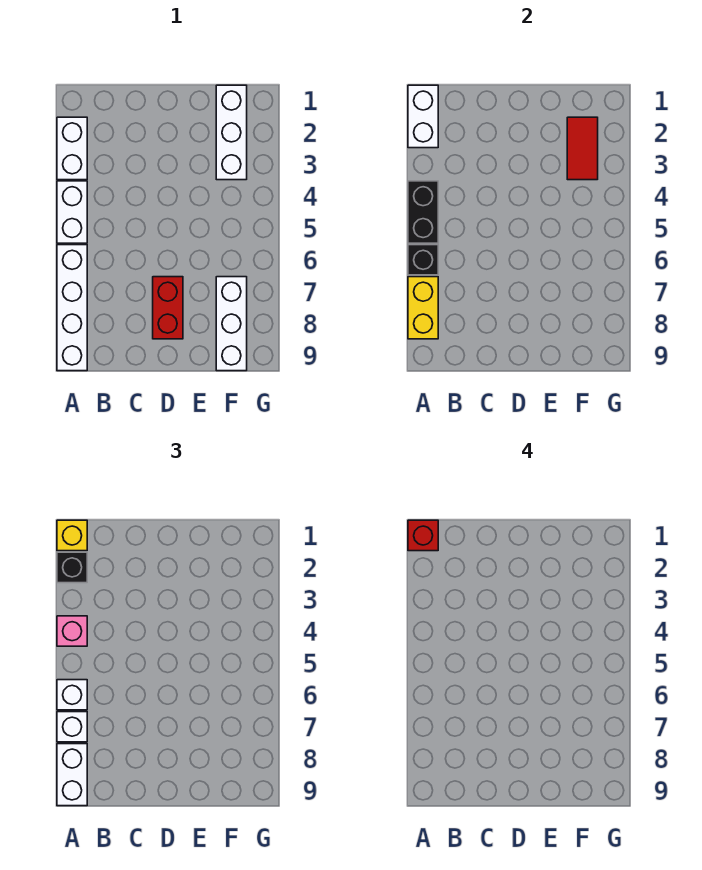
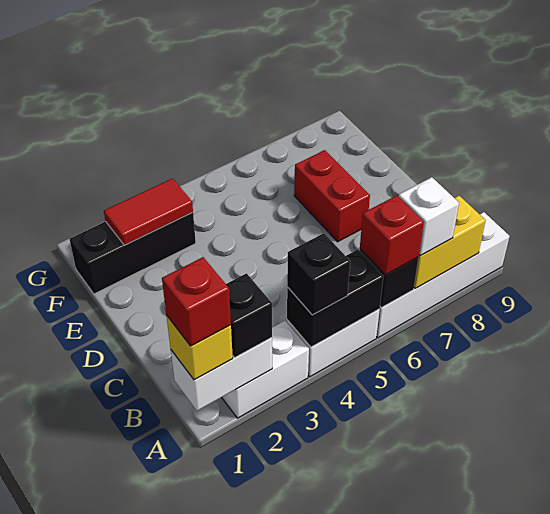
pink 1x1 brick [57,616,87,646] -> black 1x1 brick [287,233,350,315]
white 1x1 brick [57,680,87,710] -> red 1x1 brick [360,195,424,275]
white 1x2 brick [57,744,87,806] -> none
red 1x2 brick [153,277,183,339] -> red 1x2 brick turned to [294,150,370,242]
white 1x3 brick [216,85,247,180] -> black 1x3 brick [70,212,196,294]
white 1x3 brick [216,277,247,371] -> none

